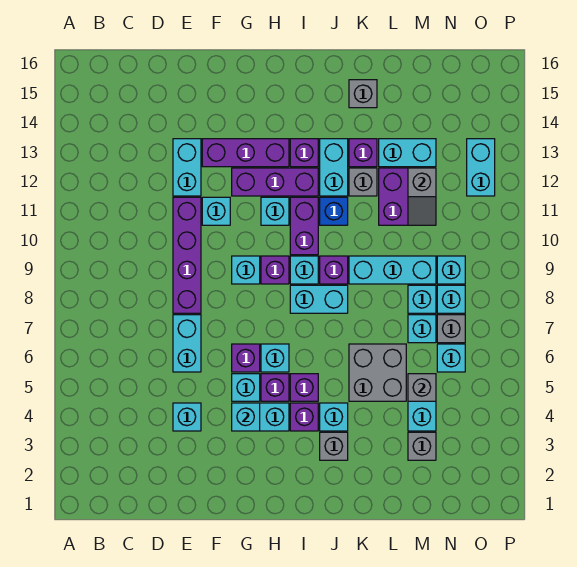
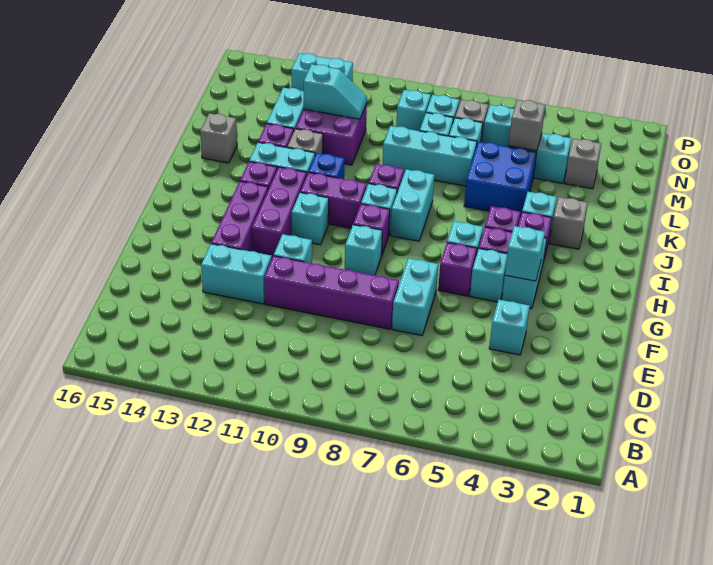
cyan 1x2 brick [173,315,201,372] -> cyan 1x2 brick turned to [392,258,438,336]
grey 2x2 brick [349,344,406,401] -> blue 2x2 brick [464,142,537,217]
cyan 1x3 brick [349,256,436,284] -> cyan 1x3 brick turned to [383,126,477,186]
grey 1x2 slope [408,168,436,225] -> cyan 1x2 slope [304,64,367,119]

